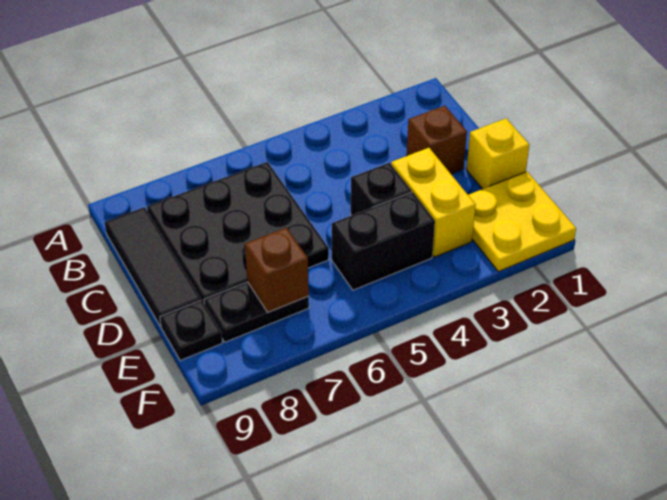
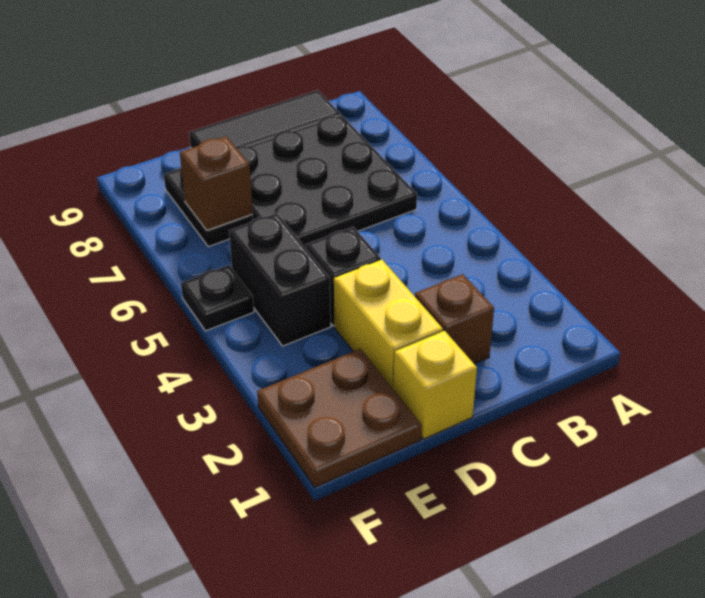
yellow 1x2 brick [391,148,476,257] -> yellow 1x2 brick turned to [334,260,443,388]
yellow 2x2 plate [468,172,576,272] -> brown 2x2 plate [257,349,422,487]
black 1x1 plate [160,300,222,361] -> black 1x1 plate moved to [181,265,254,331]

